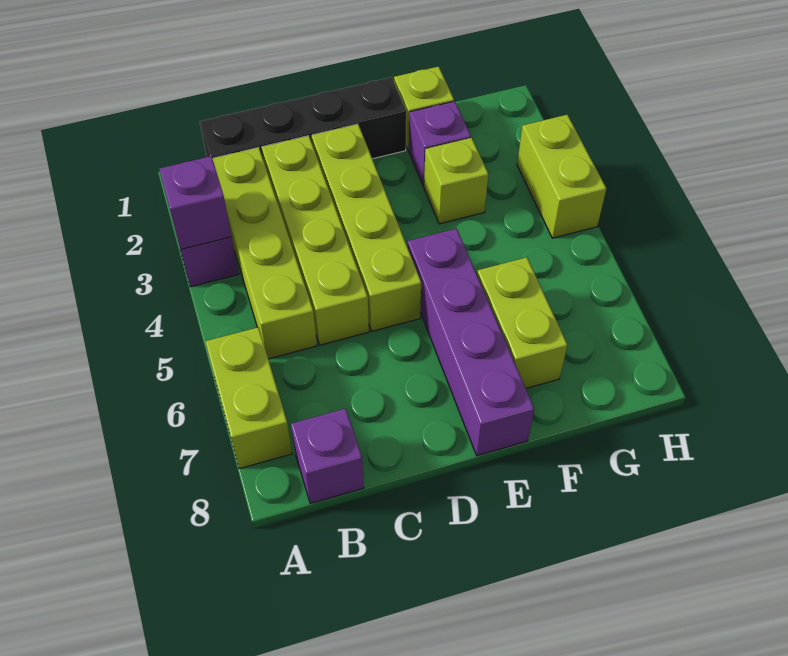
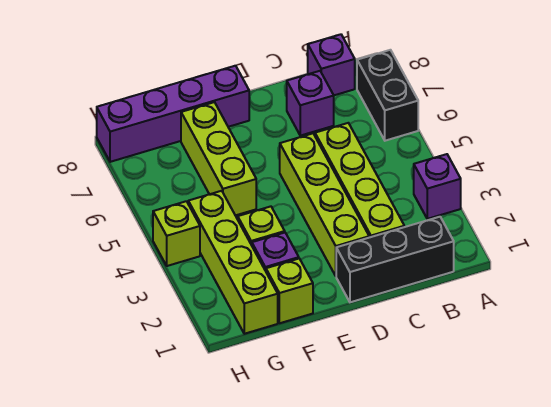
purple 1x1 brick [159,156,232,249] -> purple 1x1 brick moved to [287,71,334,136]
lime 1x2 brick [205,327,292,469] -> black 1x2 brick [357,50,418,141]
black 1x4 brick [200,77,406,159] -> black 1x3 brick [336,217,454,302]
lime 1x4 brick [213,147,317,359] -> lime 1x4 brick moved to [188,191,278,334]
purple 1x4 brick [408,229,534,456] -> purple 1x4 brick turned to [97,66,249,162]
lime 1x2 brick [477,257,568,388] -> lime 1x3 brick [181,102,256,216]
lime 1x2 brick [517,115,606,238] -> lime 1x1 brick [153,201,200,266]

